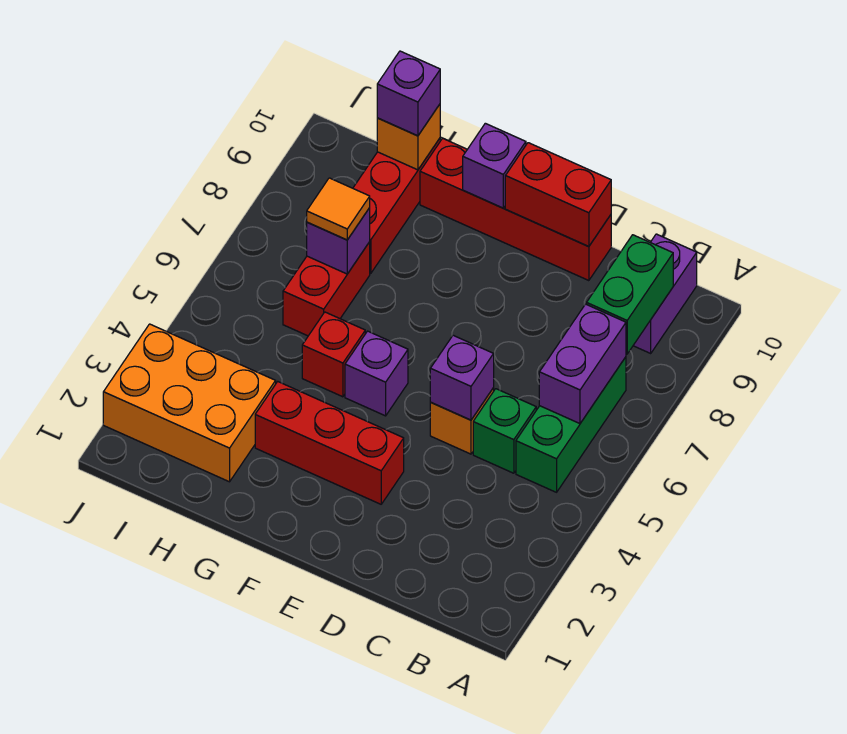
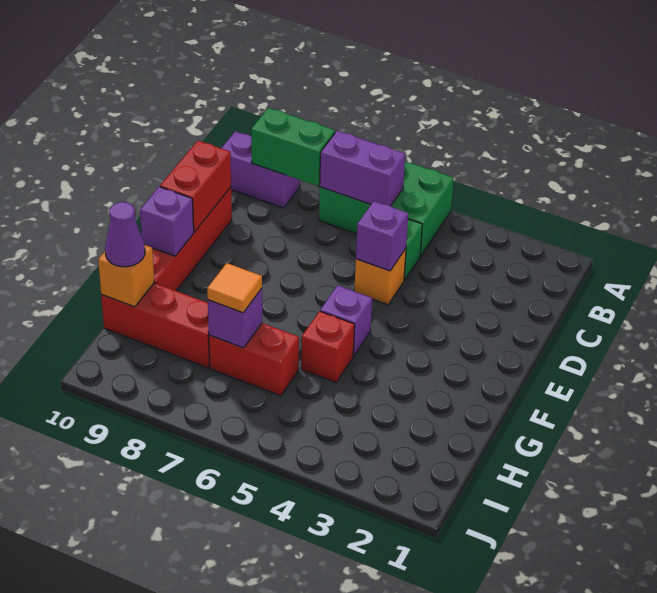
green 1x3 brick [516,357,626,492] -> green 2x3 brick [319,161,454,256]
red 1x3 brick [255,382,404,504] -> none
orange 2x3 brick [103,324,276,482] -> none
purple 1x1 brick [377,51,440,136] -> purple 1x1 cone [105,202,145,267]

